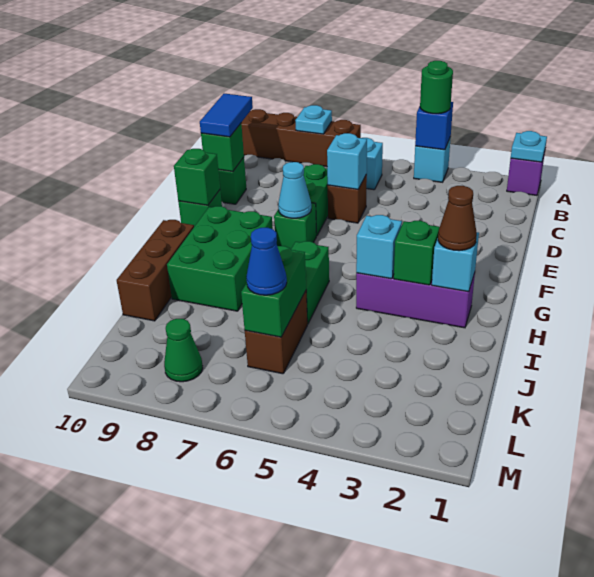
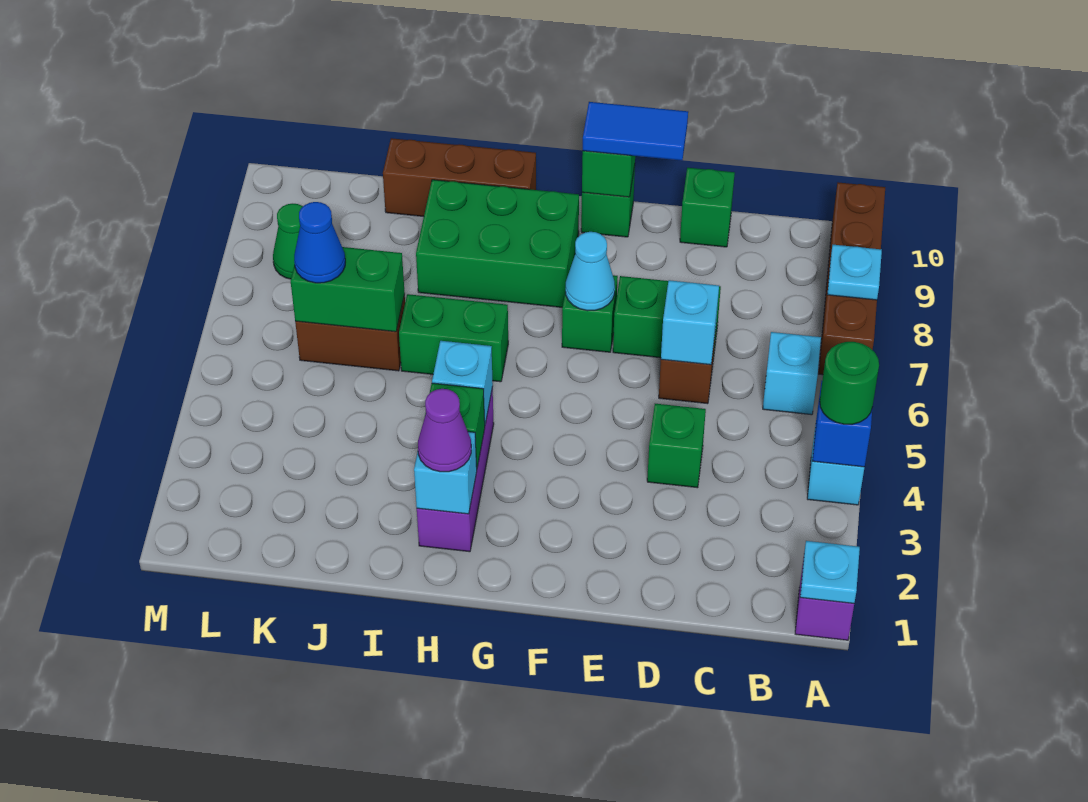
blue 1x2 tile [200,94,253,137] -> blue 1x2 tile moved to [583,102,688,161]
green 1x1 brick [201,124,244,172] -> green 1x1 brick moved to [647,404,706,488]
brown 1x1 cone [438,186,477,251] -> purple 1x1 cone [418,389,471,472]

